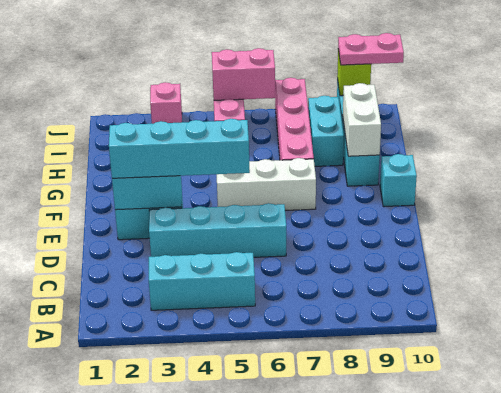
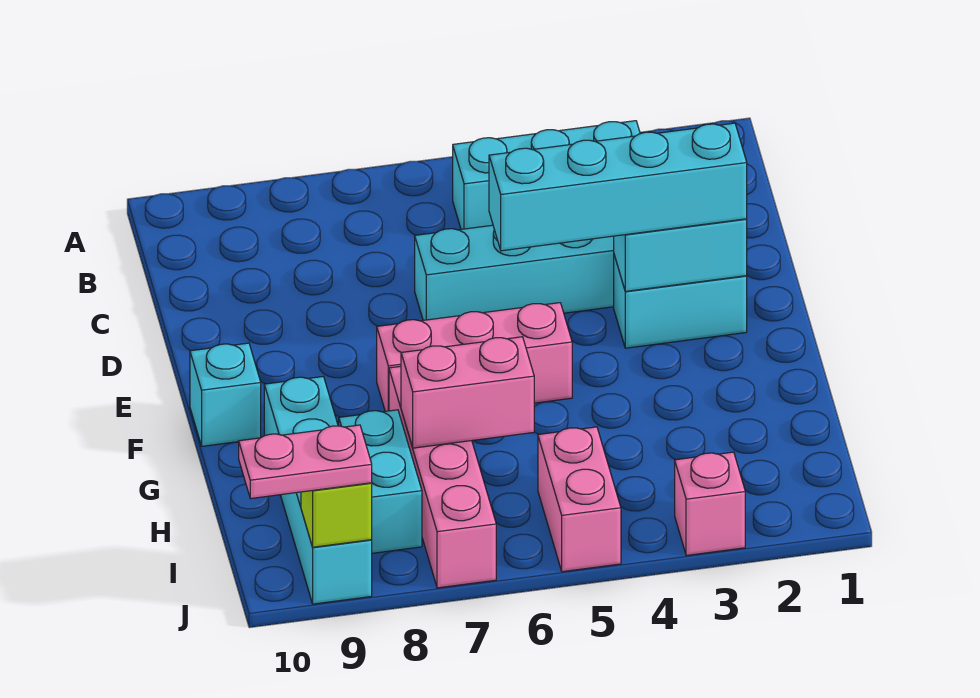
white 1x3 brick [217,158,316,210] -> pink 1x3 brick [377,303,572,411]
white 1x2 brick [343,83,381,156] -> none
pink 1x2 brick [212,48,275,100] -> pink 1x2 brick moved to [401,337,534,448]

